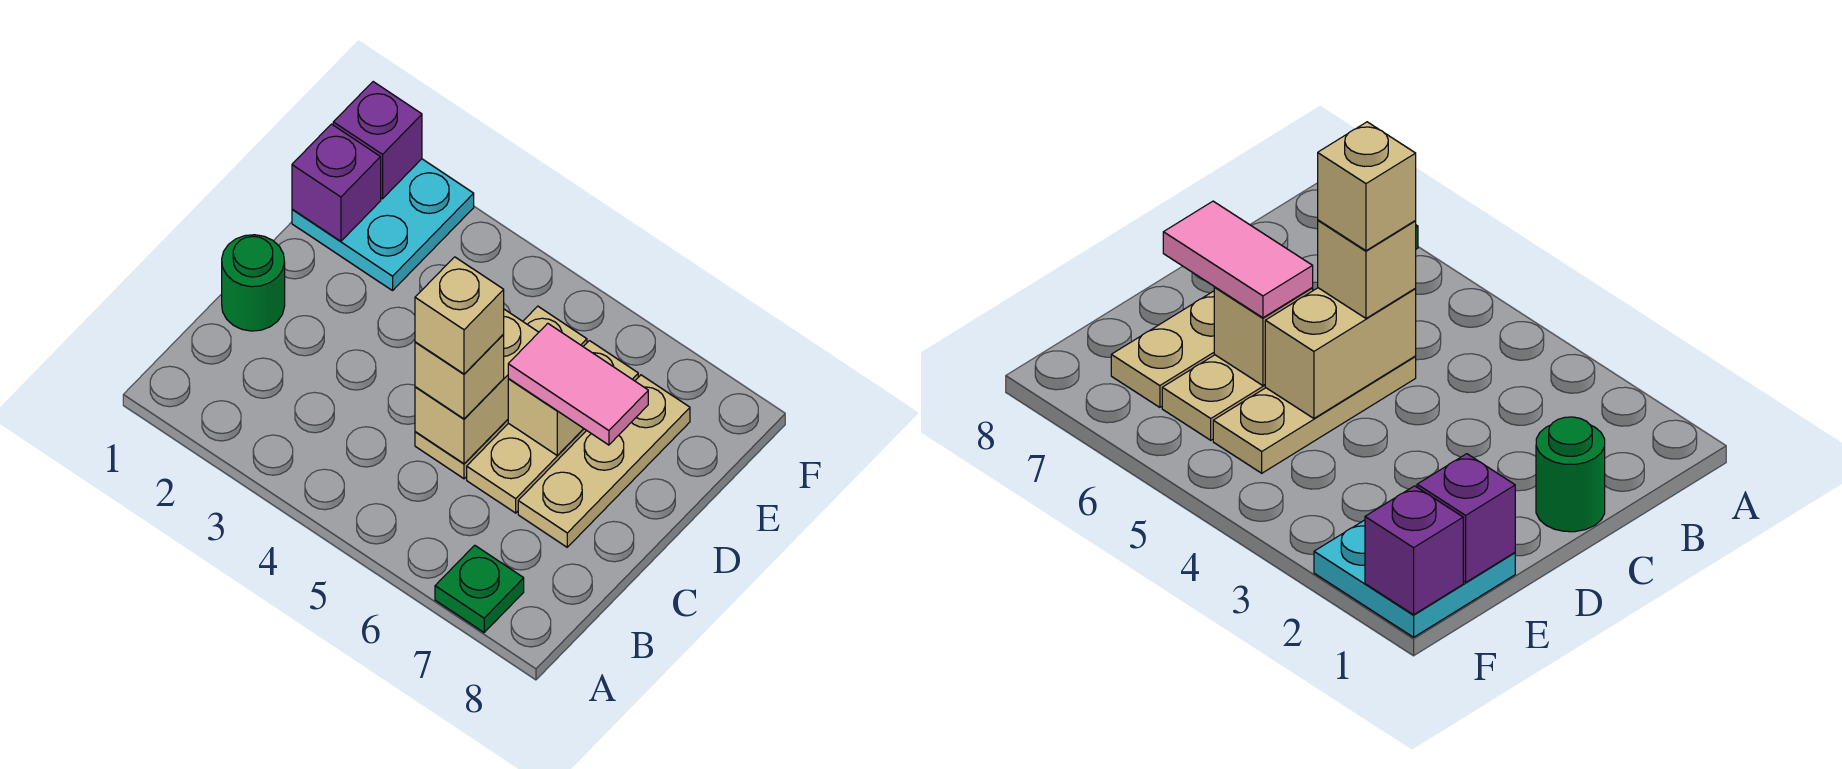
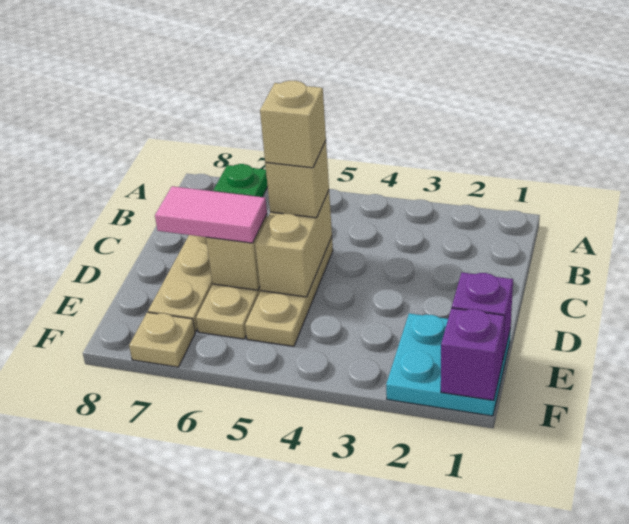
green 1x1 round brick [222,235,285,331] -> none
none -> tan 1x1 plate [129,312,195,367]

